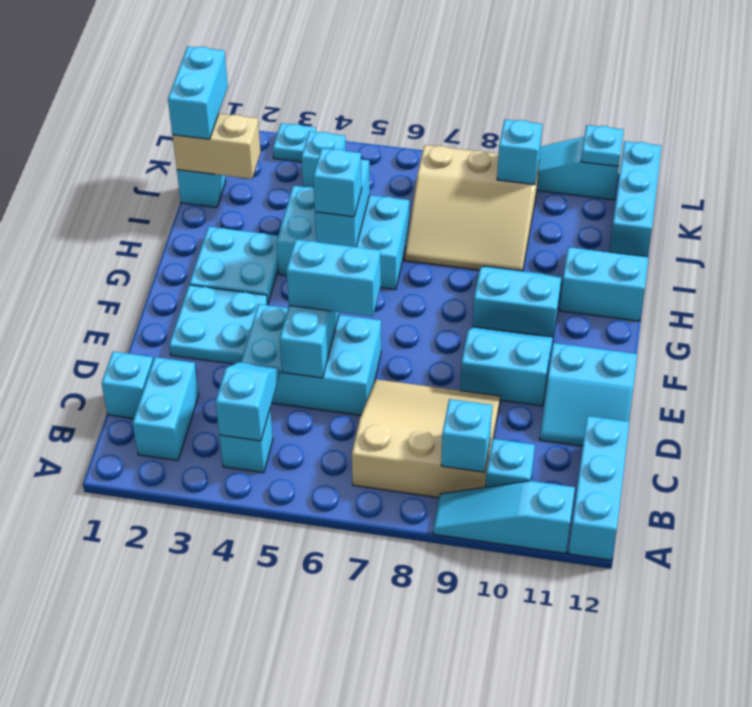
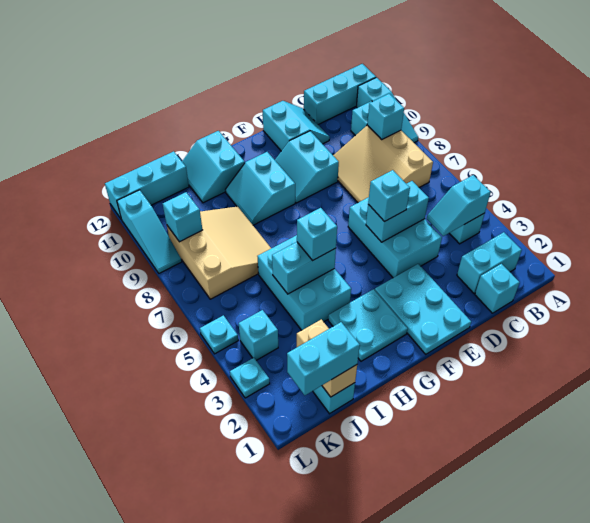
cyan 2x2 plate [169,285,268,364] -> cyan 2x3 plate [375,264,471,354]
cyan 1x2 brick [286,239,381,316] -> cyan 1x1 brick [368,170,410,222]
cyan 1x1 plate [581,125,624,166] -> cyan 1x1 plate moved to [200,315,238,354]

